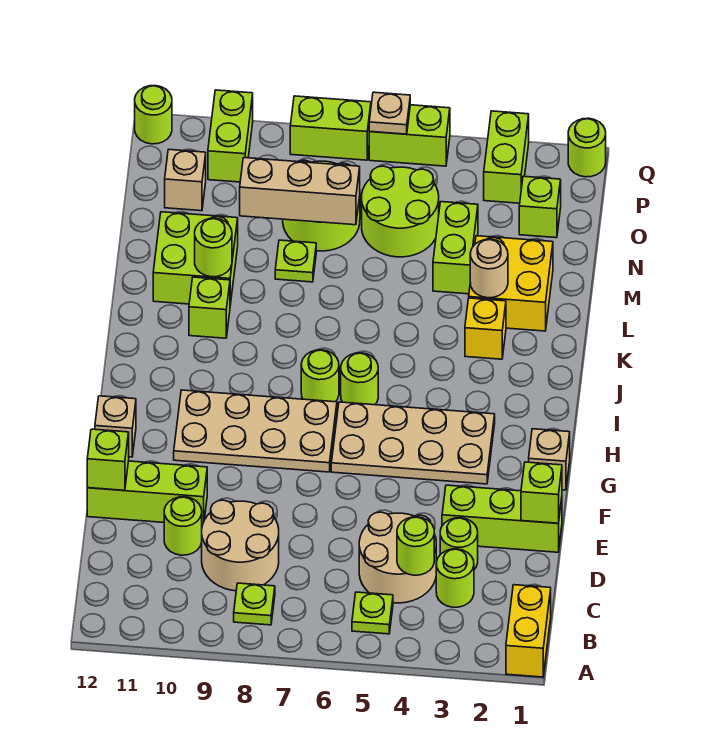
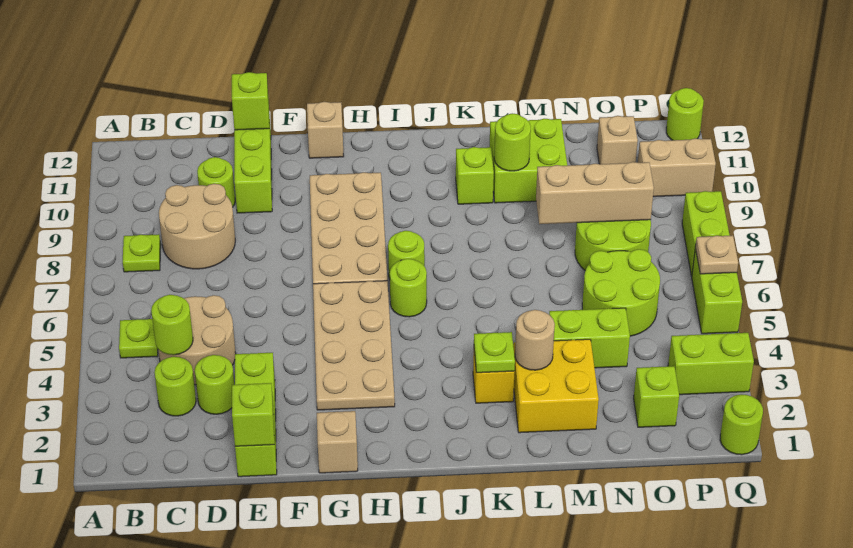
yellow 1x2 brick [506,585,551,677] -> none
lime 1x1 plate [275,240,316,282] -> lime 1x1 plate moved to [474,332,515,373]
tan 1x3 brick [240,158,360,225] -> tan 1x3 brick turned to [536,162,654,224]
lime 1x2 brick [208,90,253,182] -> tan 1x2 brick [638,138,716,197]

